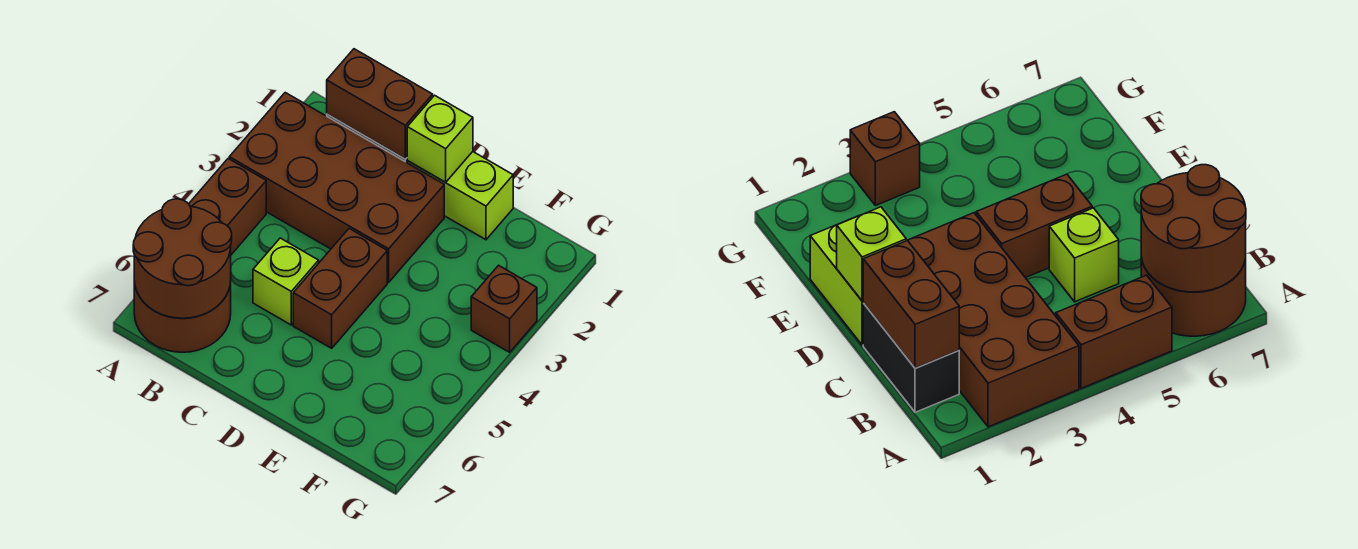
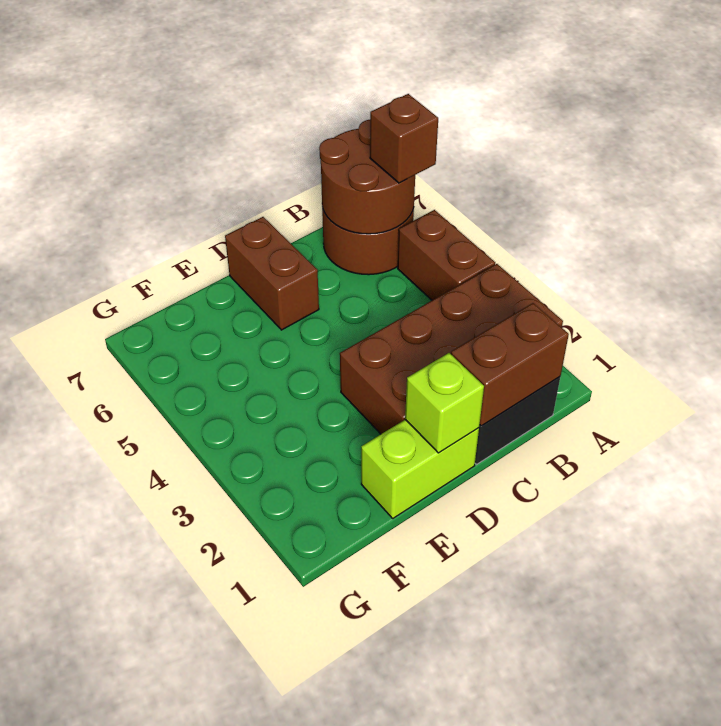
lime 1x1 brick [253,238,319,325] -> none
brown 1x2 brick [293,229,387,348] -> brown 1x2 brick moved to [225,217,319,330]
brown 1x1 brick [471,265,537,352] -> brown 1x1 brick moved to [370,94,438,183]

